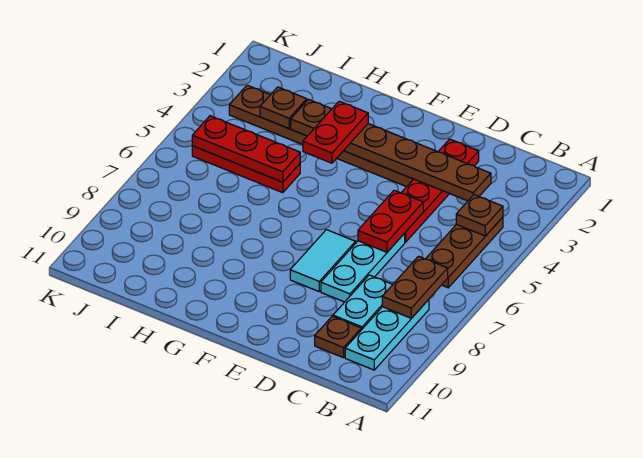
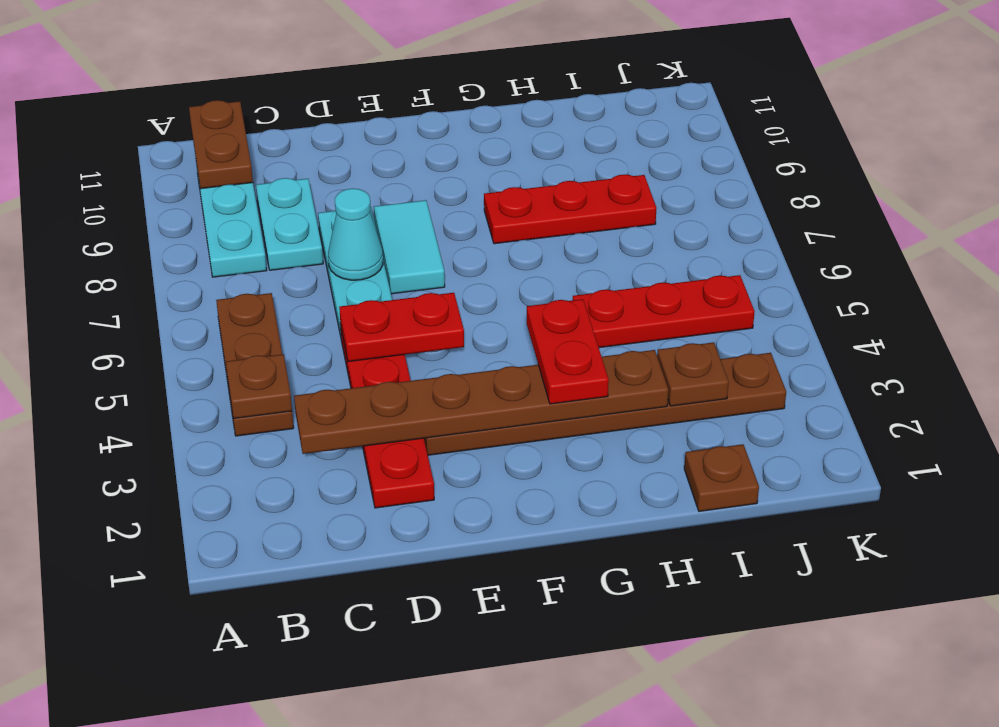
brown 1x2 plate [382,256,448,318] -> brown 1x2 plate moved to [189,100,253,189]
brown 1x1 plate [315,316,361,358] -> brown 1x1 plate moved to [684,444,759,511]
red 1x2 plate [358,190,423,252] -> red 1x2 plate turned to [339,293,464,362]
none -> cyan 1x1 cone [328,189,383,280]
red 1x3 plate [192,116,300,182] -> red 1x3 plate moved to [484,174,656,244]

